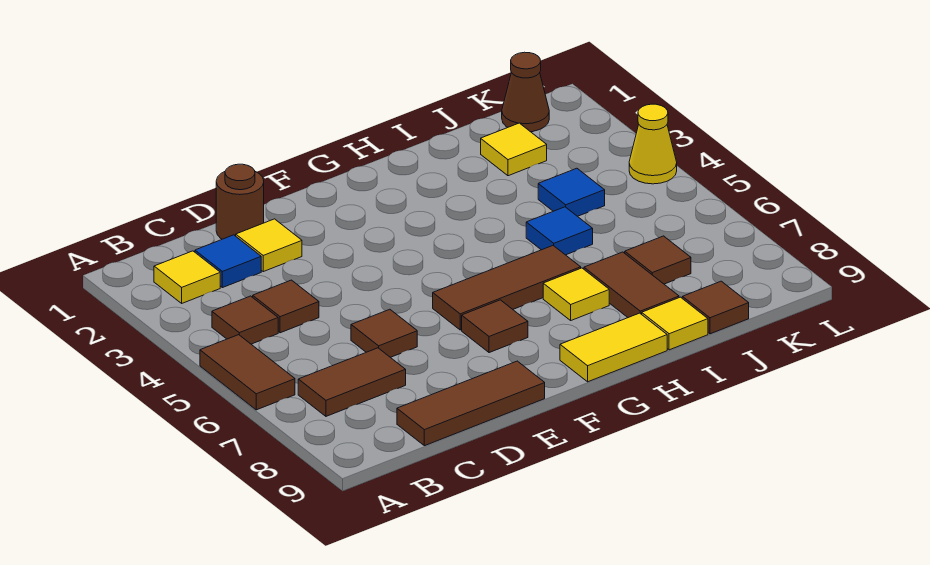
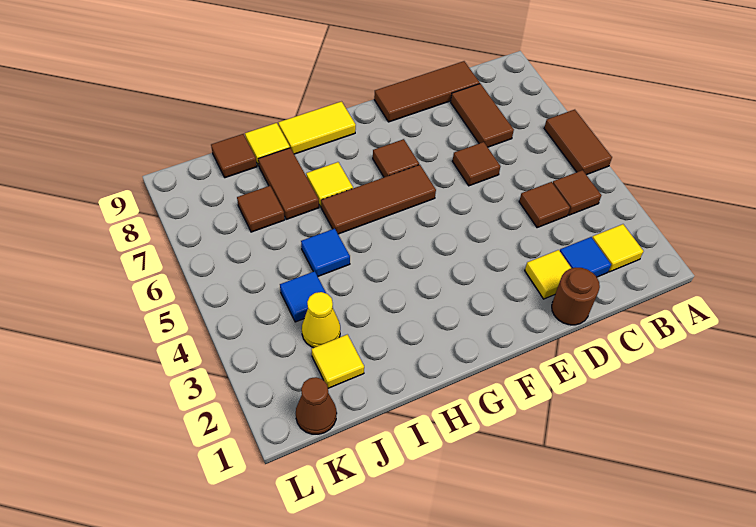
brown 1x2 tile [298,348,406,416] -> brown 1x2 tile turned to [451,84,514,147]
yellow 1x1 cone [629,104,677,184] -> yellow 1x1 cone moved to [302,292,340,348]

